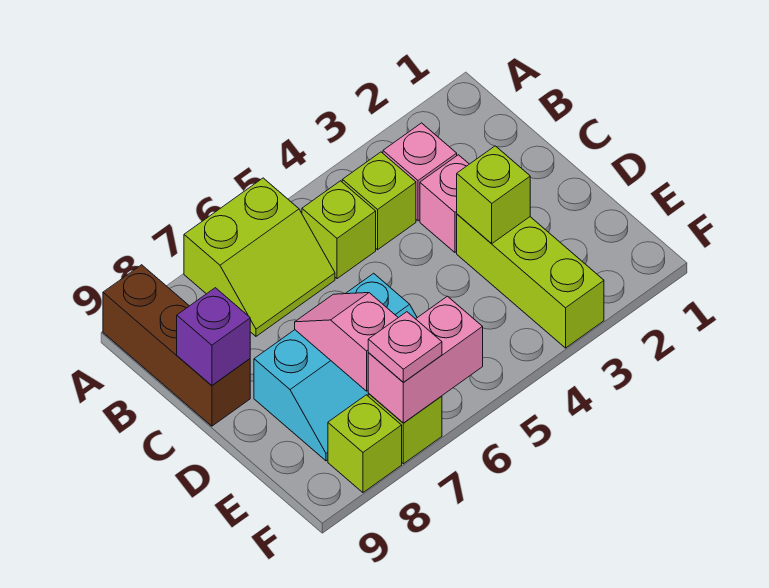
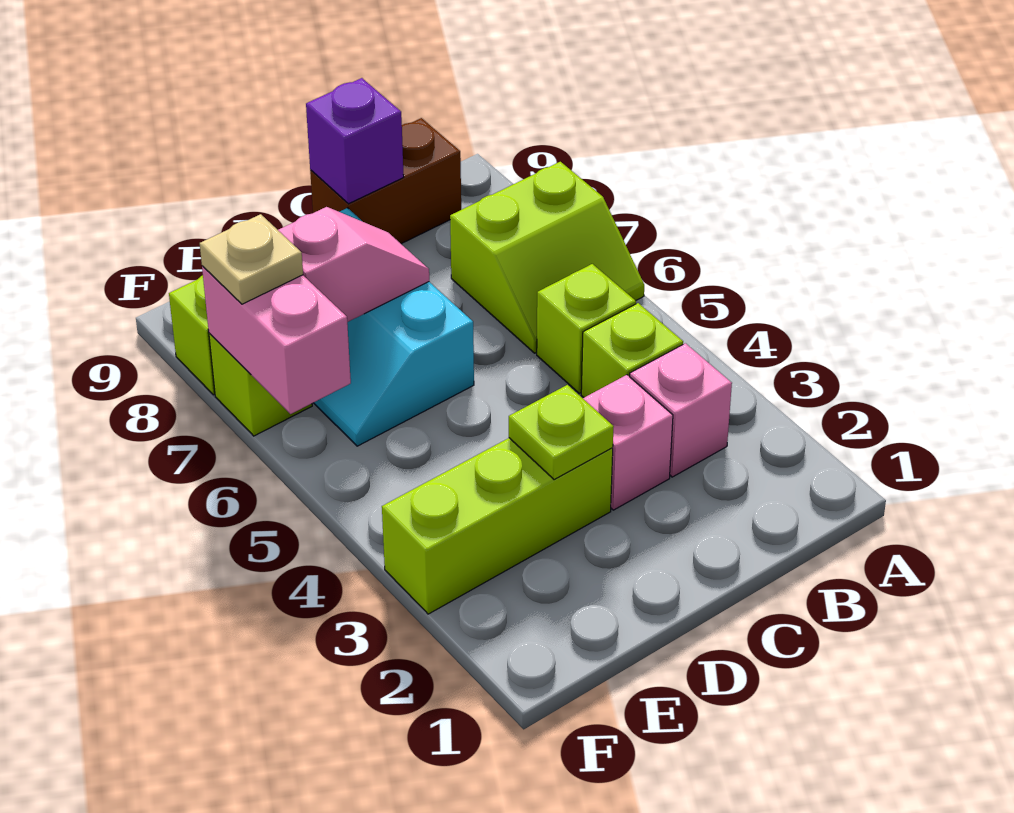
lime 2x2 slope [184,178,335,336] -> lime 2x2 slope turned to [450,162,644,353]
brown 1x3 brick [103,265,250,426] -> brown 1x2 brick [310,118,461,244]
lime 1x1 brick [457,146,530,244] -> lime 1x1 plate [509,385,614,480]
pink 1x1 plate [368,312,442,382] -> tan 1x1 plate [200,214,303,304]

